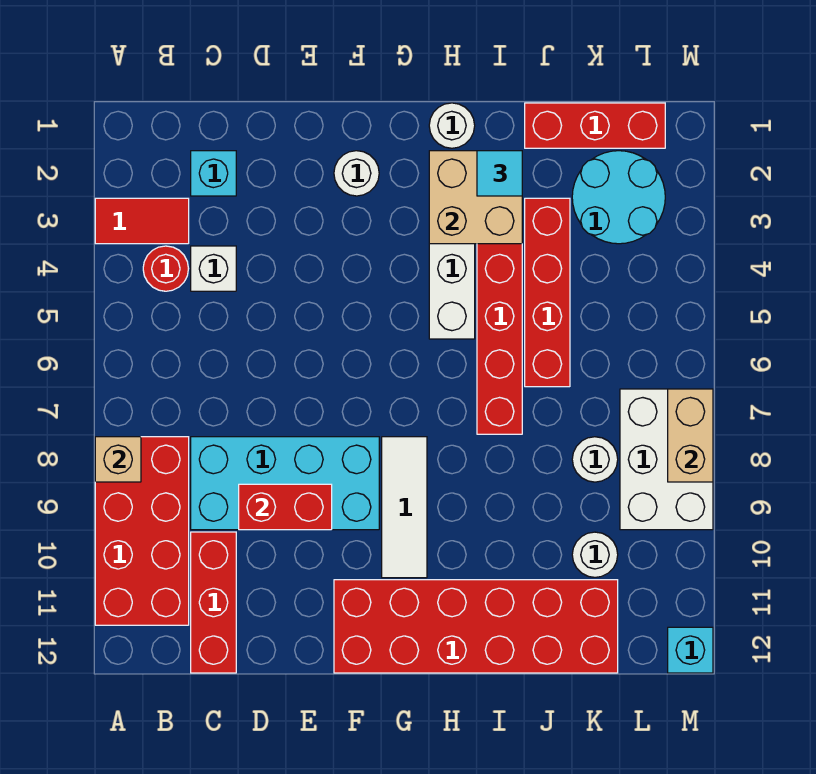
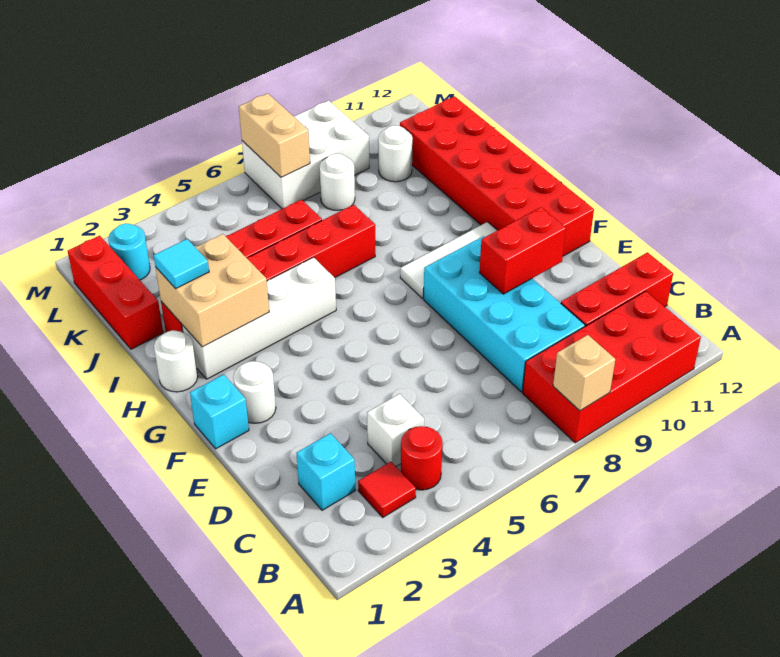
red 1x2 tile [95,198,189,244] -> red 1x1 tile [358,462,416,517]
red 1x2 brick [239,484,332,530] -> red 1x2 brick turned to [479,207,566,294]
cyan 2x2 round brick [572,151,665,244] -> cyan 1x1 round brick [108,223,150,280]
tan 1x2 brick [668,389,713,482] -> tan 1x2 brick turned to [239,93,310,177]
cyan 1x1 brick [668,627,713,673] -> cyan 1x1 brick moved to [190,374,249,449]

